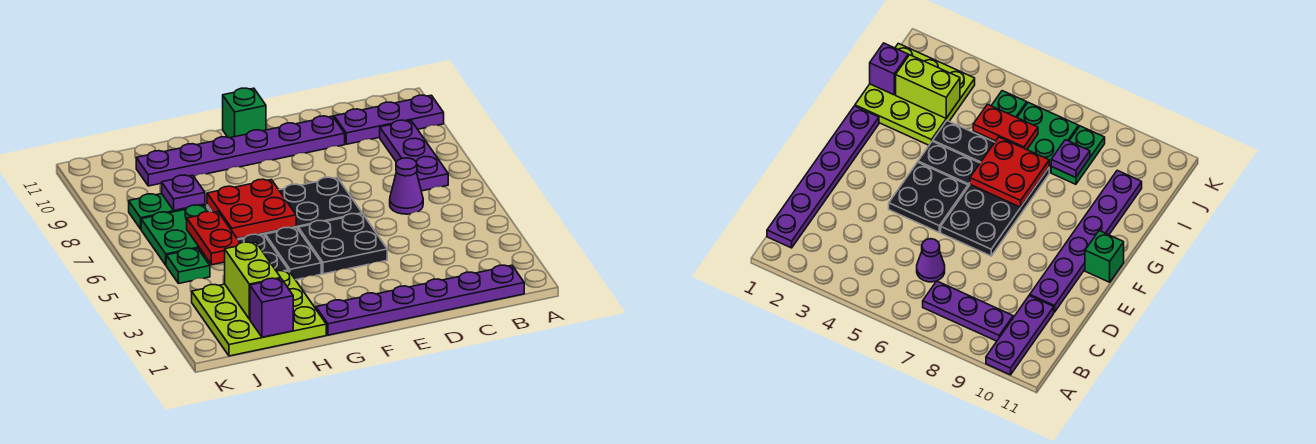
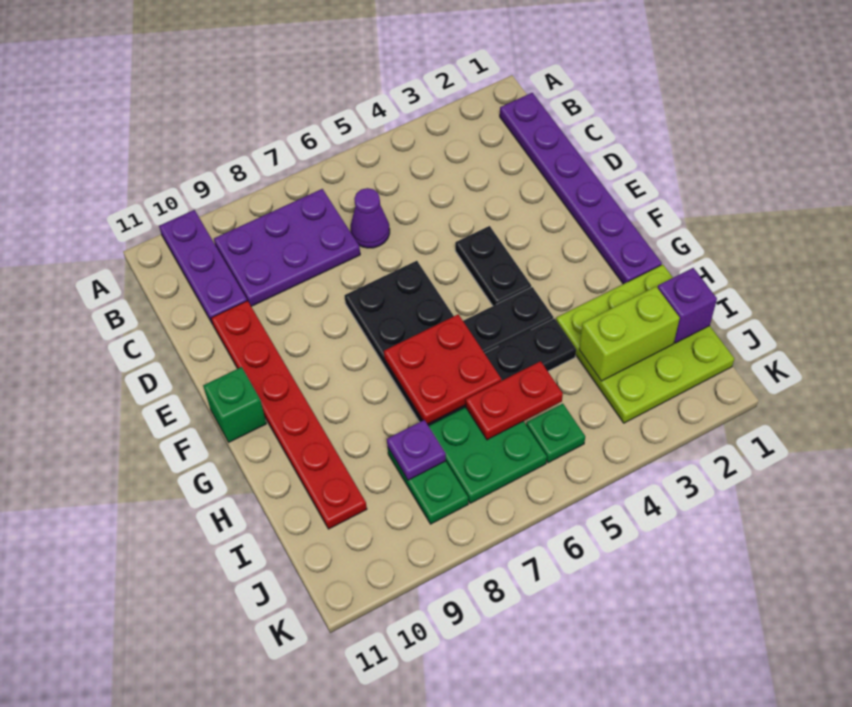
purple 1x3 plate [380,120,448,191] -> purple 2x3 plate [214,189,360,306]
purple 1x6 plate [136,116,345,186] -> red 1x6 plate [211,301,367,529]
black 2x2 plate [298,214,387,274] -> black 1x2 plate [455,226,531,306]

